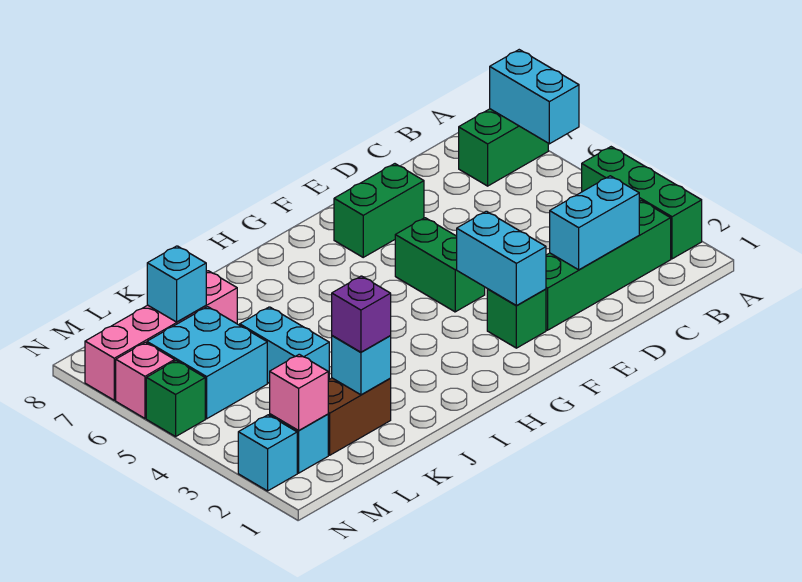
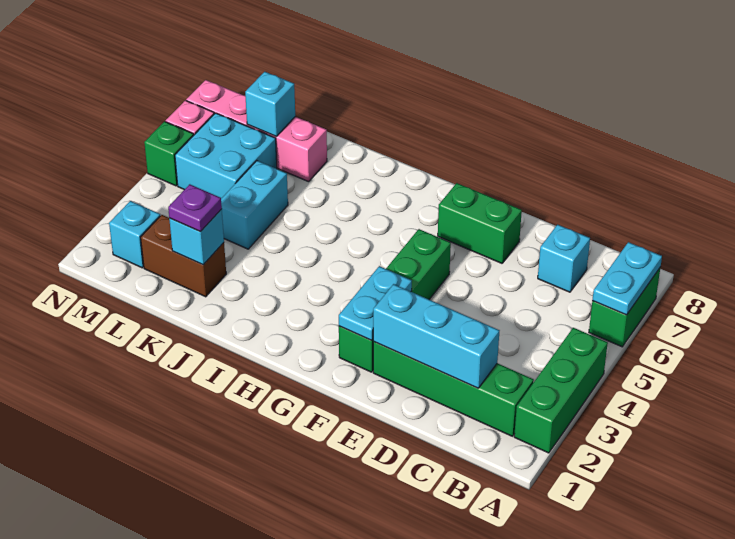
cyan 1x2 brick [490,50,579,144] -> cyan 1x2 plate [592,242,662,315]
green 1x2 brick [459,109,548,186] -> green 1x2 brick turned to [589,268,660,347]
cyan 1x2 brick [550,176,639,270] -> cyan 1x3 brick [373,284,499,388]
cyan 1x2 brick [457,211,546,306] -> cyan 1x2 plate [339,266,412,340]
purple 1x1 brick [332,276,391,352] -> purple 1x1 plate [168,184,222,232]
pink 1x1 brick [270,354,328,431] -> none
cyan 1x1 brick [238,415,297,491] -> cyan 1x1 brick moved to [538,225,590,292]

